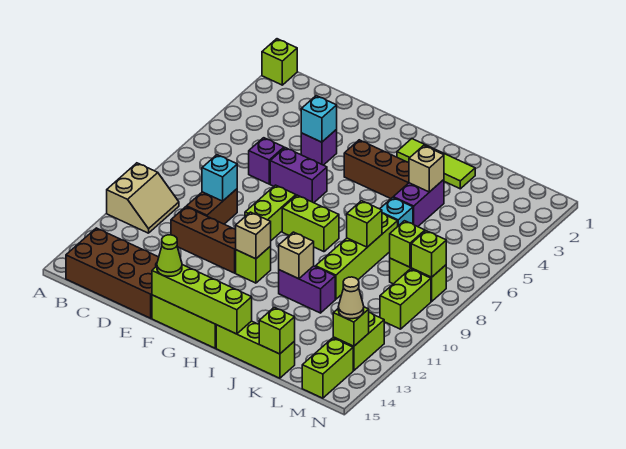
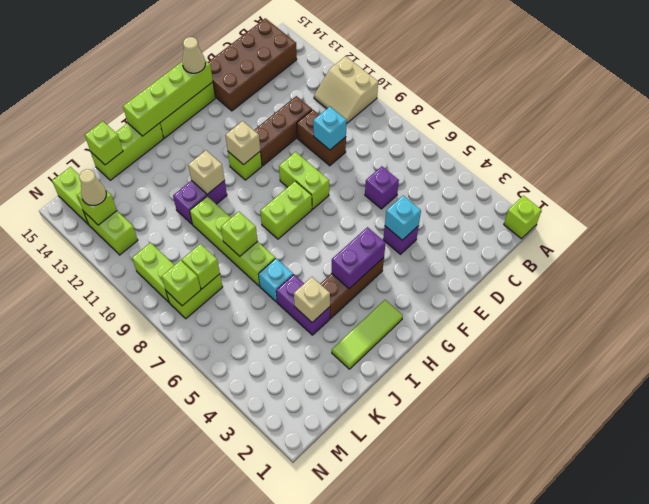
purple 1x2 brick [270,148,327,203] -> purple 1x2 brick moved to [332,227,386,289]
lime 1x1 cone [157,235,182,276] -> tan 1x1 cone [182,37,205,73]

